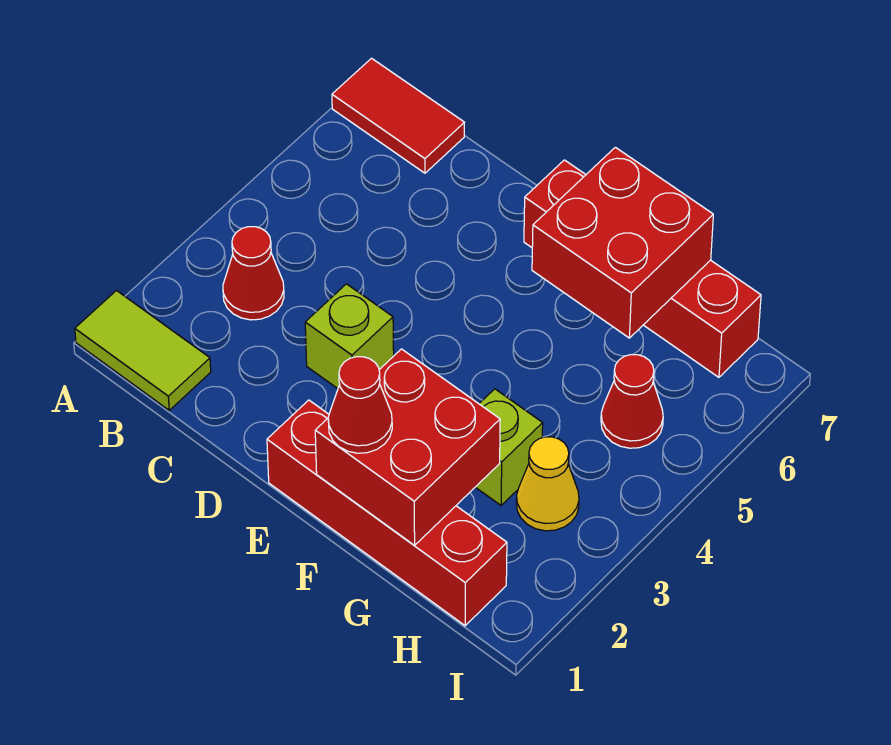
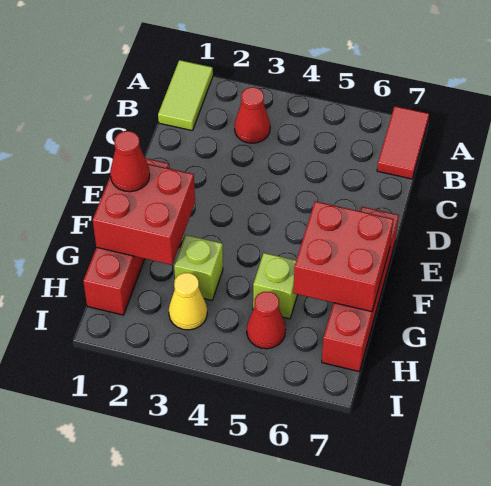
lime 1x1 brick [305,284,394,389] -> lime 1x1 brick moved to [253,253,298,319]

